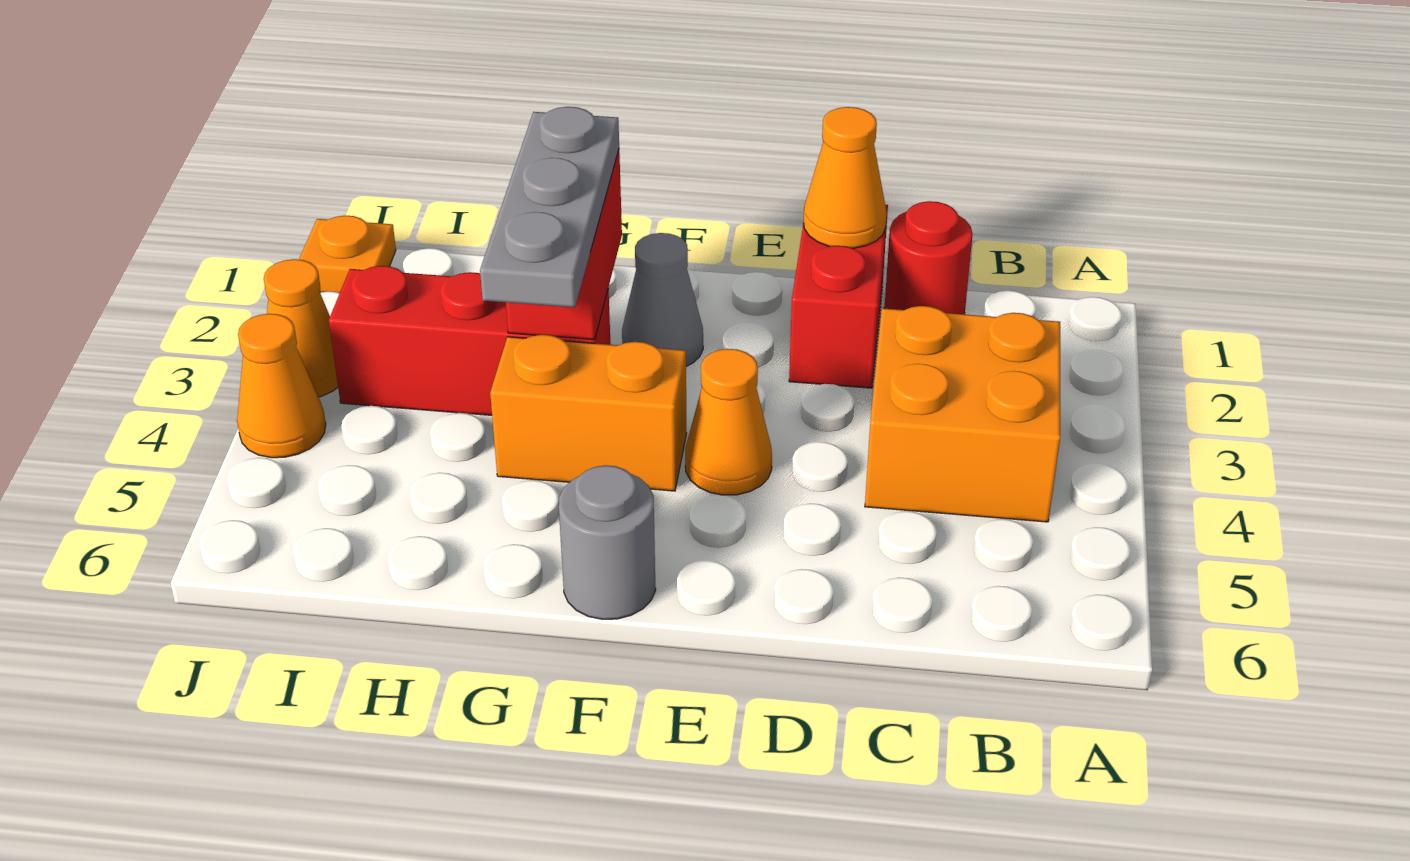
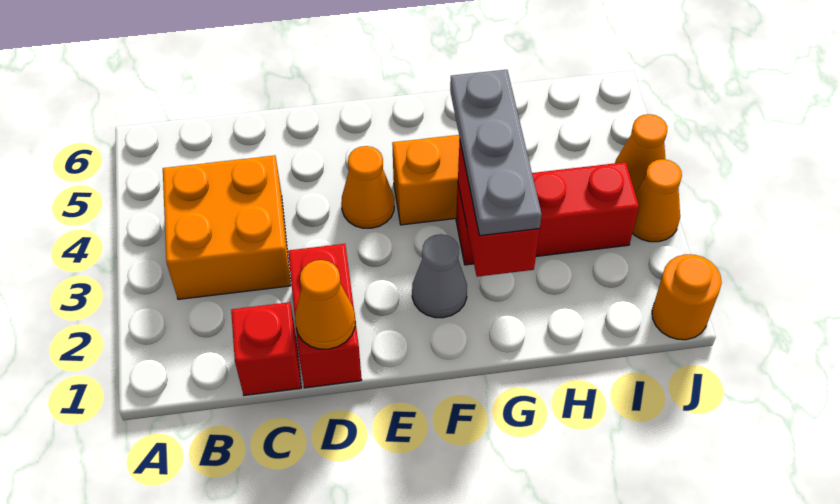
red 1x1 round brick [884,201,973,314] -> red 1x1 brick [231,302,301,395]
grey 1x1 round brick [559,465,656,619] -> none
orange 1x1 plate [299,216,396,293] -> orange 1x1 round brick [652,254,722,340]

